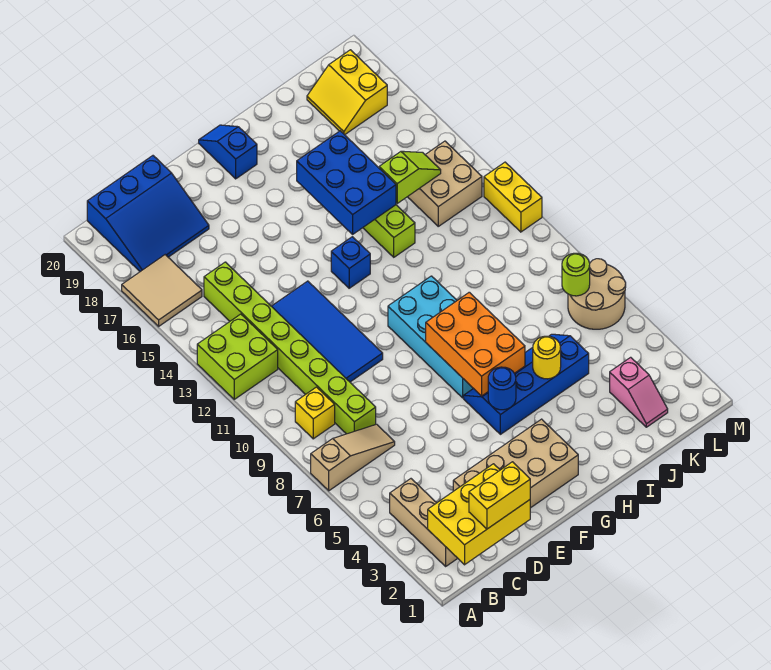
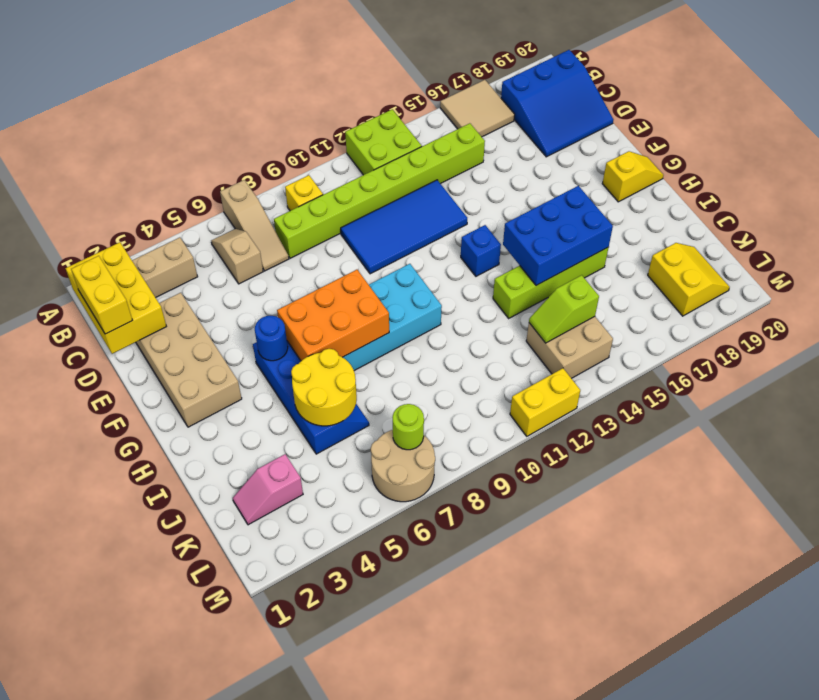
none -> tan 1x2 slope [211,229,263,284]
blue 3x3 slope [87,156,209,272] -> blue 3x3 slope turned to [501,50,613,157]
blue 1x2 slope [199,125,257,179] -> yellow 1x2 slope [602,151,663,202]
yellow 1x1 round brick [533,336,561,379] -> yellow 2x2 round brick [291,349,357,426]
lime 1x2 slope [379,151,441,203] -> lime 1x2 slope turned to [529,275,599,343]
yellow 2x2 slope [307,50,387,135] -> yellow 2x2 slope turned to [648,243,730,316]

